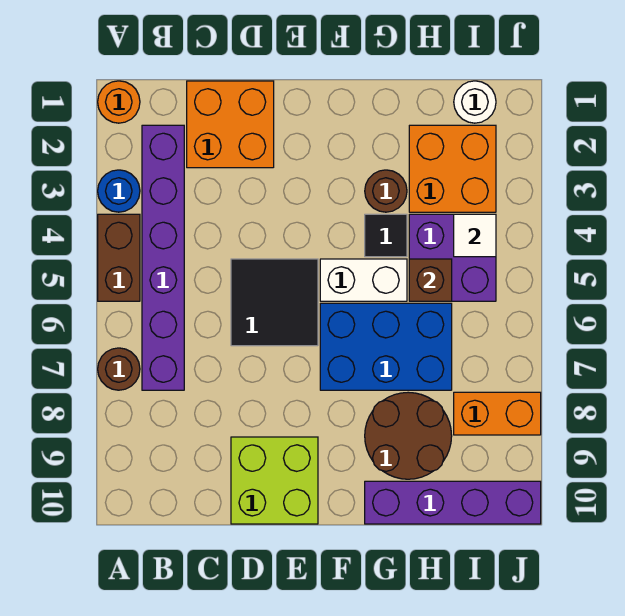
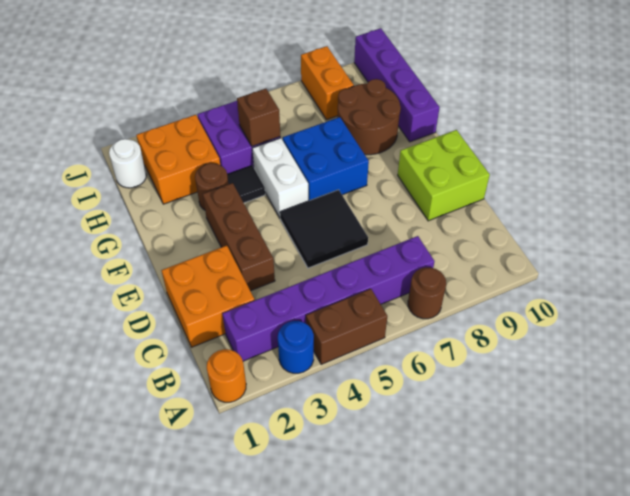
none -> brown 1x3 brick [203,183,275,291]
blue 2x3 brick [320,303,452,390] -> blue 2x2 brick [283,117,369,201]
white 1x1 tile [454,214,496,257] -> none

